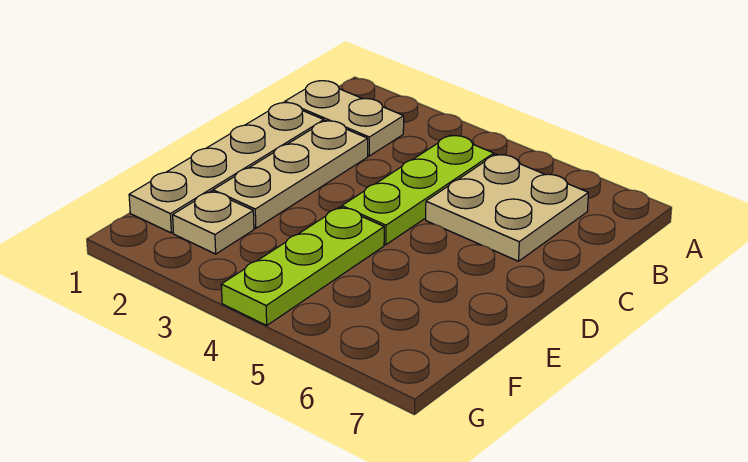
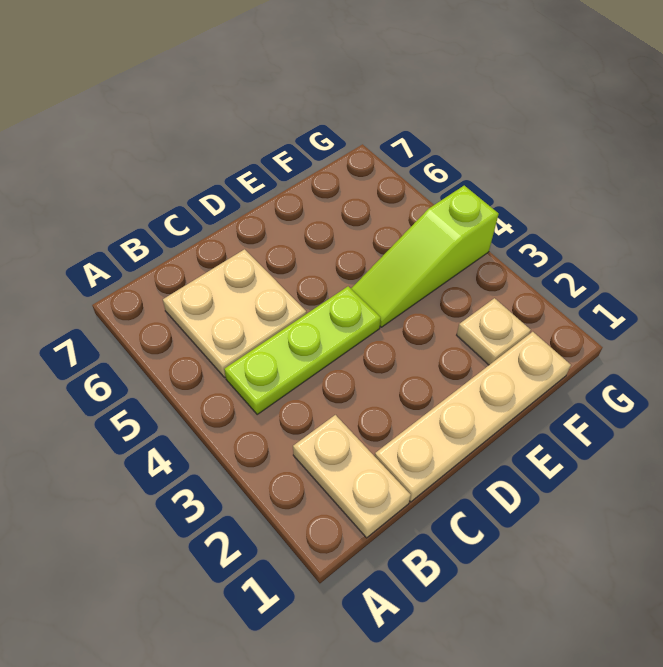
tan 1x3 plate [213,121,368,228] -> none
lime 1x3 plate [221,207,384,325] -> lime 1x3 slope [351,186,499,327]

